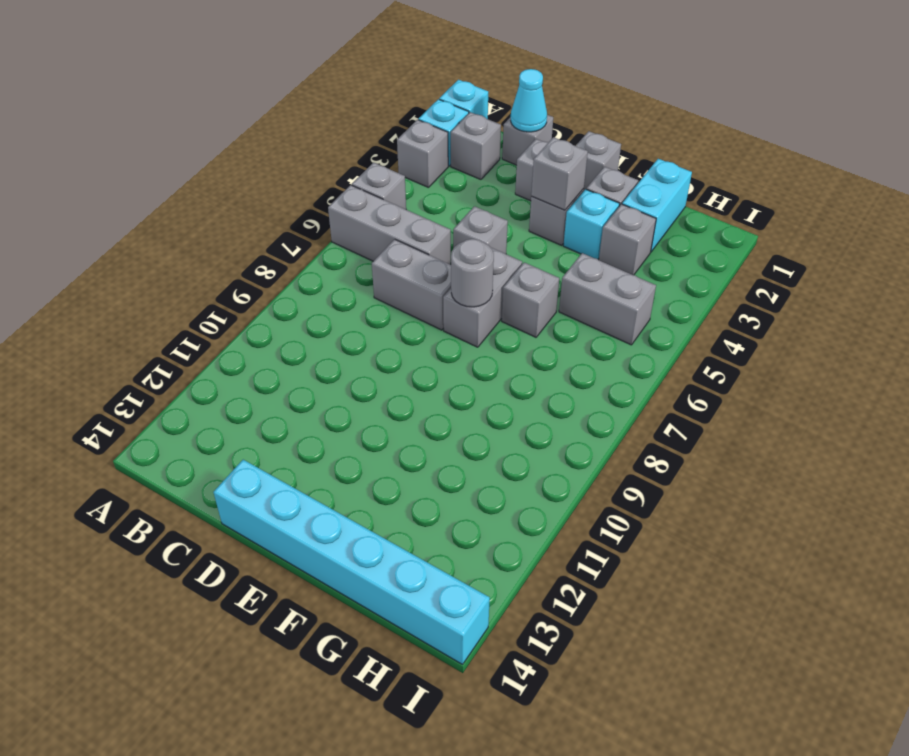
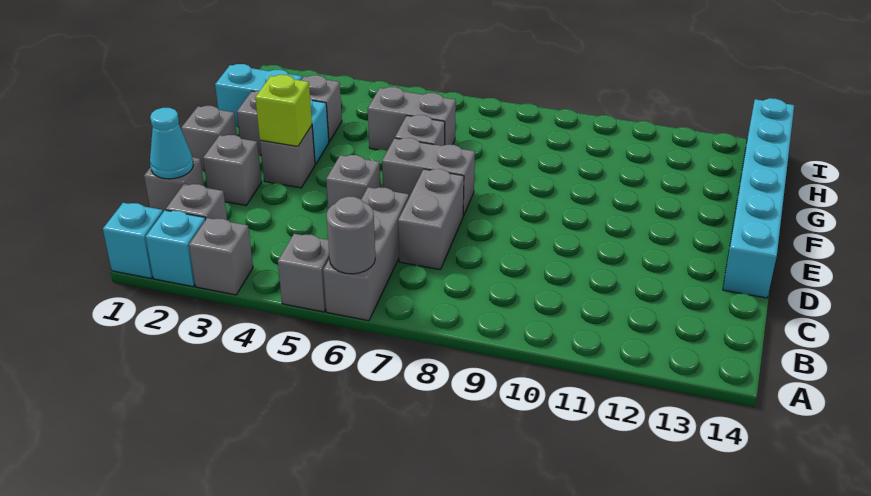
grey 1x1 brick [531,137,588,210] -> lime 1x1 brick [255,75,312,146]
grey 1x1 round brick [451,239,494,307] -> grey 1x1 round brick moved to [327,197,375,274]
grey 1x2 brick [559,253,656,345] -> grey 1x2 brick turned to [368,87,456,151]

